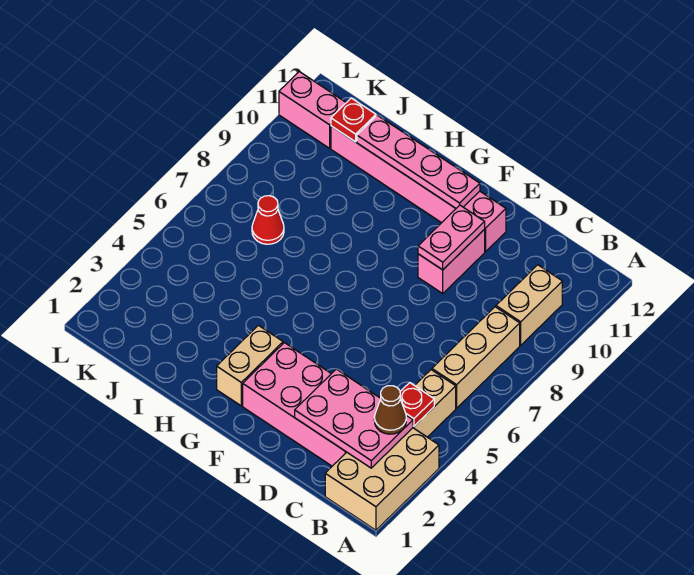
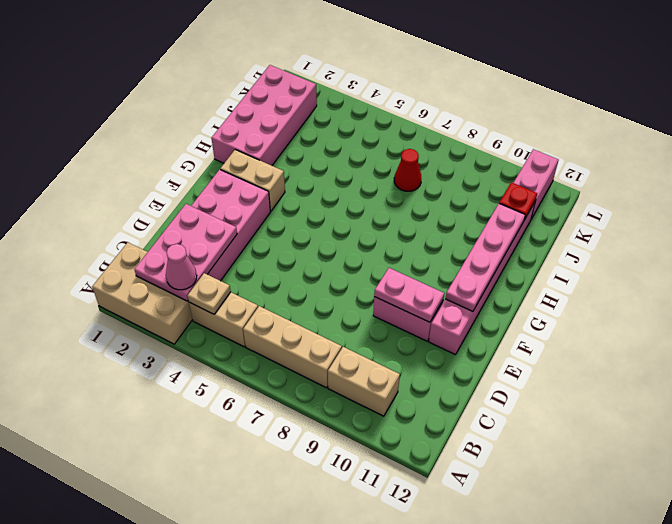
brown 1x1 cone [374,386,406,434] -> pink 1x1 cone [166,244,197,290]
red 1x1 plate [400,383,434,426] -> tan 1x1 plate [188,273,231,314]
none -> pink 2x4 brick [211,65,317,166]

